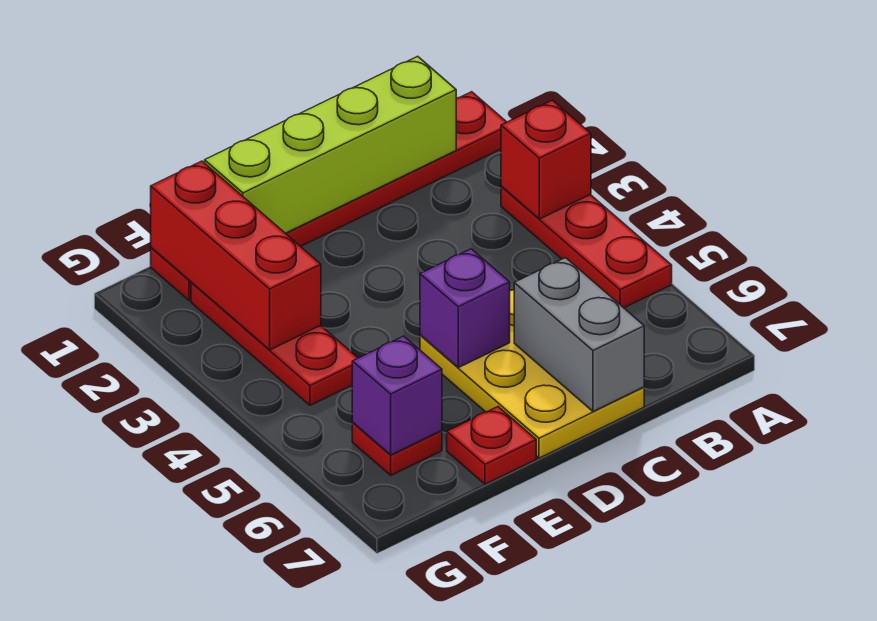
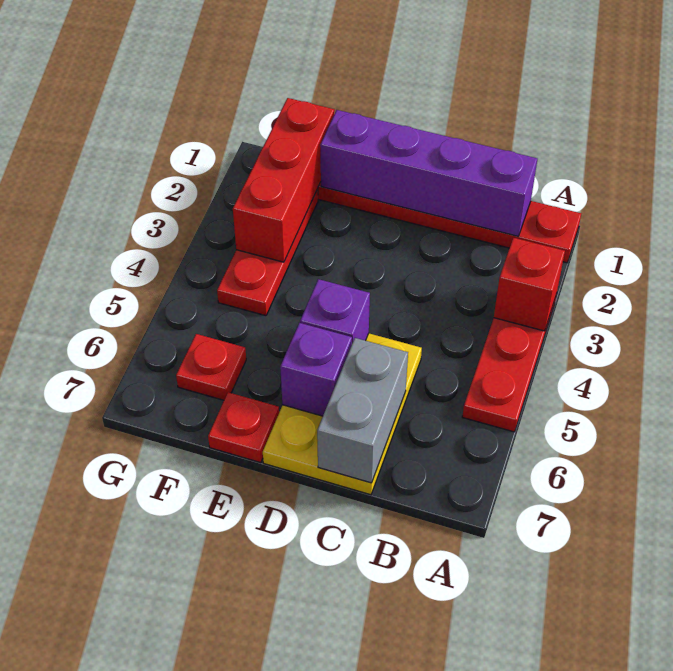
lime 1x4 brick [205,56,456,233] -> purple 1x4 brick [320,110,537,236]
purple 1x1 brick [352,336,442,455] -> purple 1x1 brick moved to [280,323,352,416]

